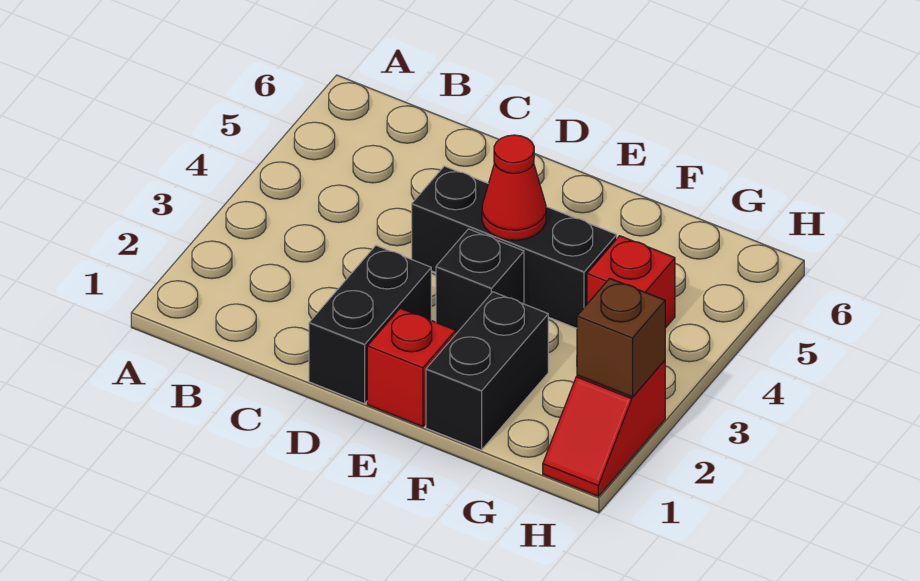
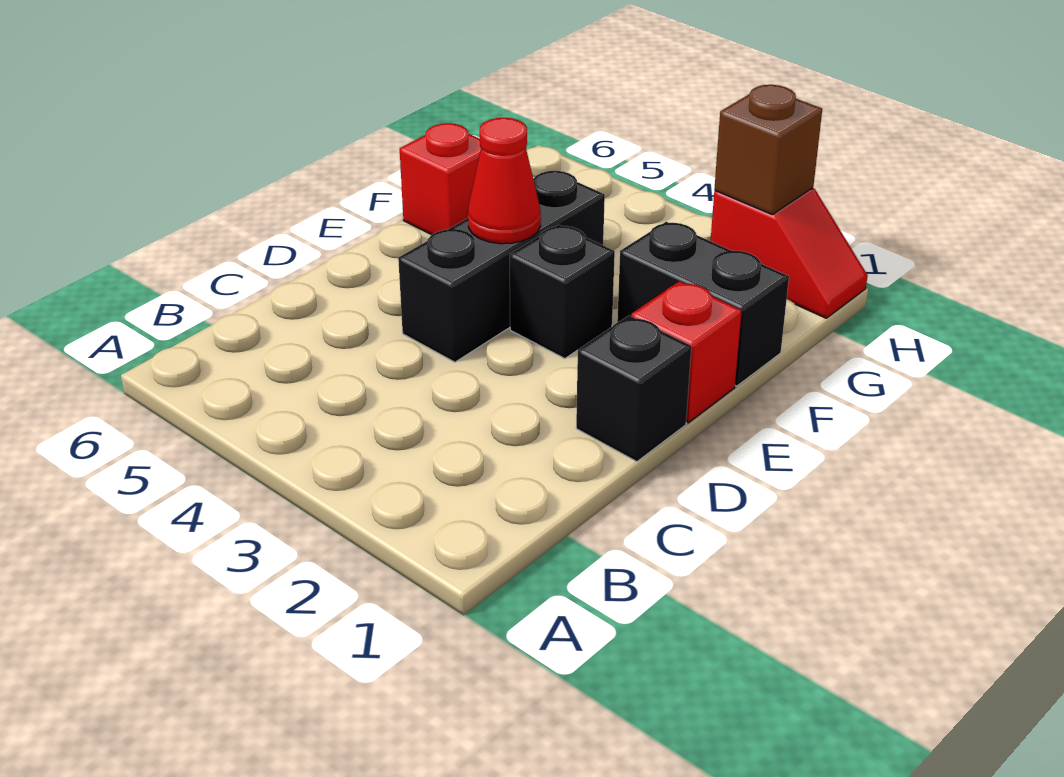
black 1x2 brick [309,246,431,404] -> black 1x1 brick [576,316,691,462]
red 1x1 brick [587,236,675,328] -> red 1x1 brick moved to [400,123,481,235]

